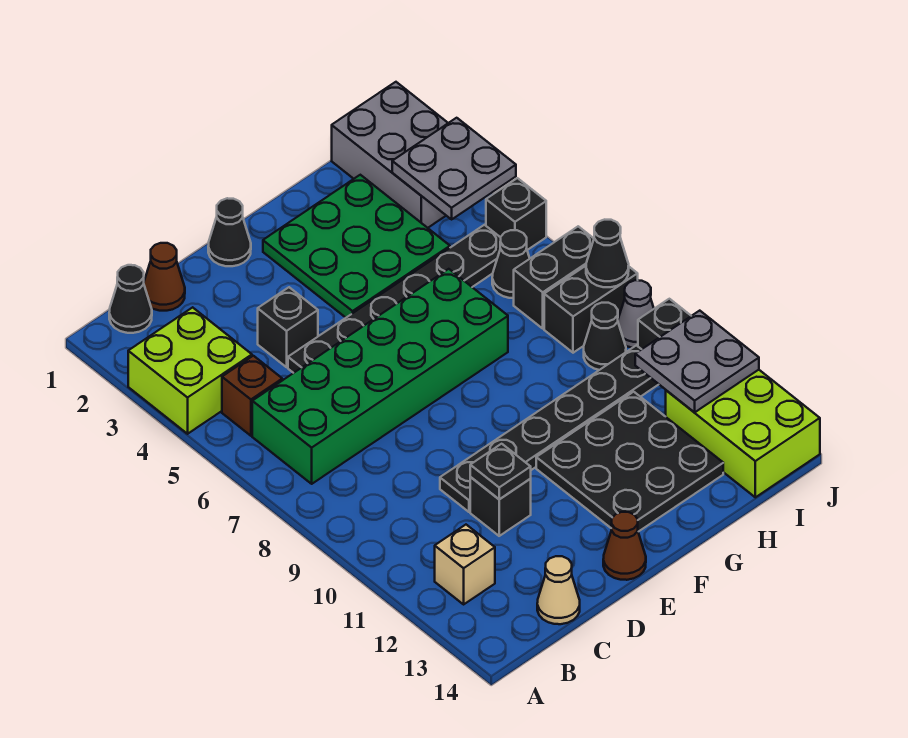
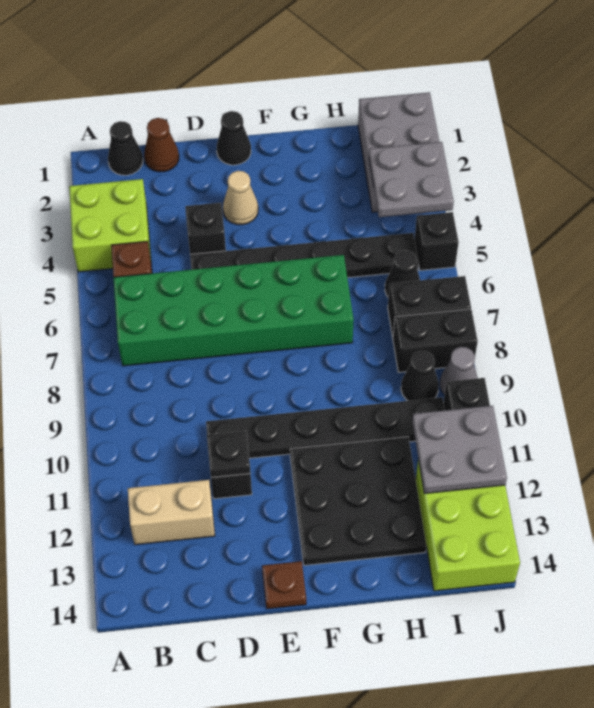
tan 1x1 brick [435,525,495,604] -> tan 1x2 brick [128,480,215,545]
tan 1x1 cone [537,556,580,624] -> tan 1x1 cone moved to [223,171,258,225]
brown 1x1 cone [603,512,646,580] -> brown 1x1 plate [262,561,306,609]
green 3x3 plate [263,175,450,318] -> none
black 1x1 cone [586,220,629,287] -> none

